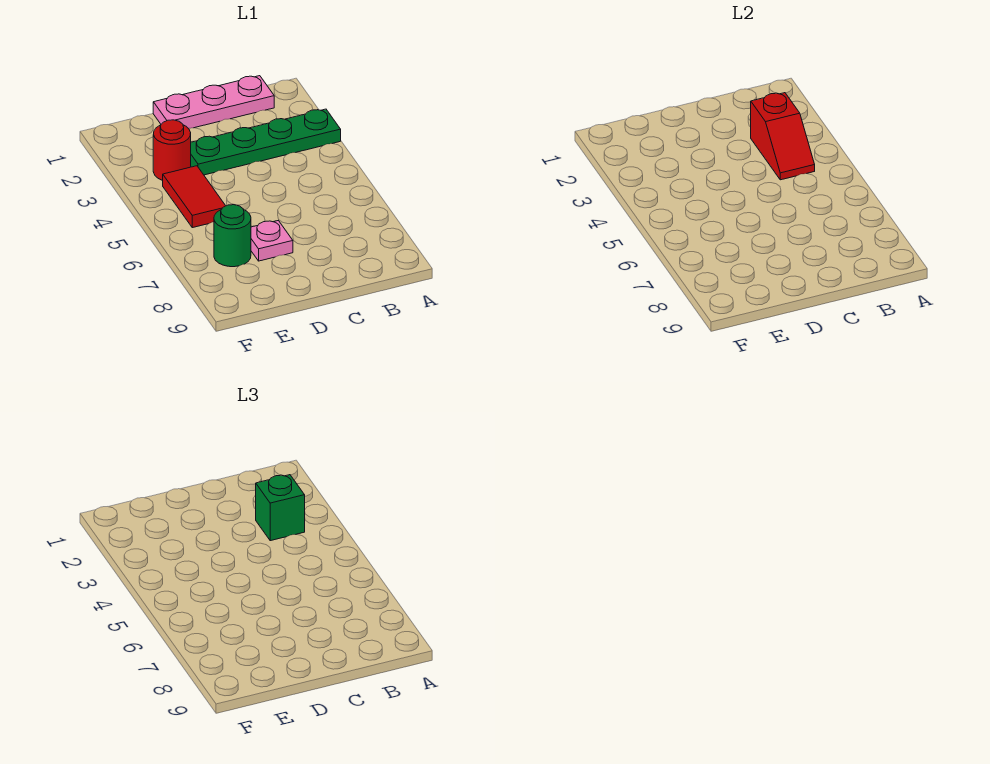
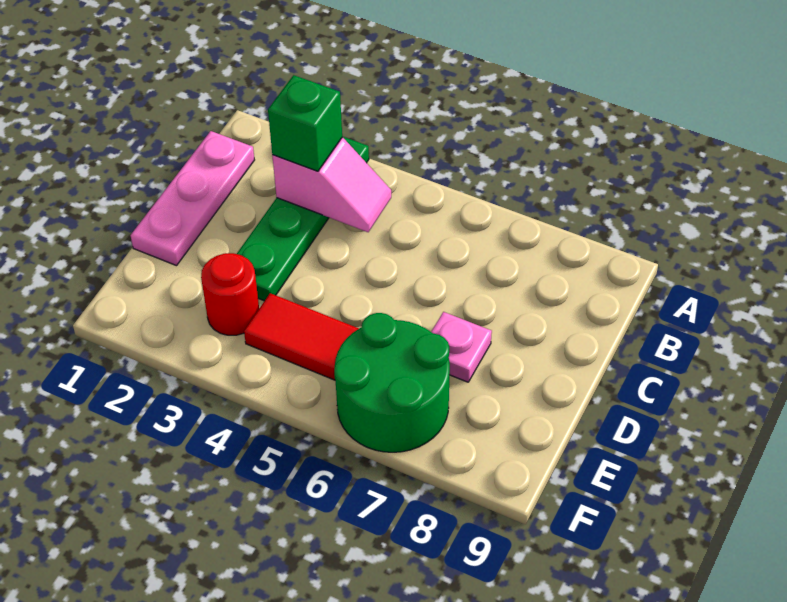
red 1x2 slope [751,93,815,180] -> pink 1x2 slope [272,138,391,232]
green 1x1 round brick [214,205,251,267] -> green 2x2 round brick [334,313,450,452]

